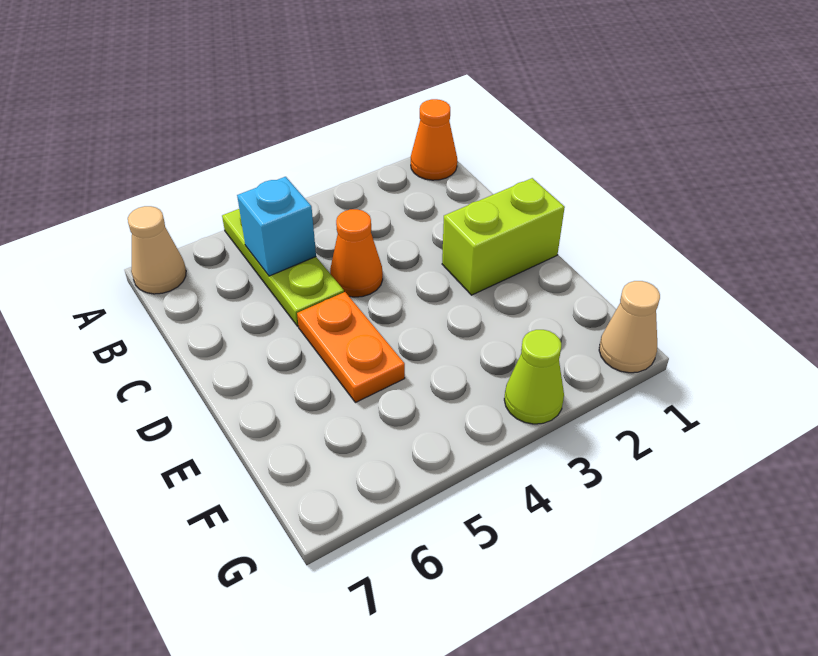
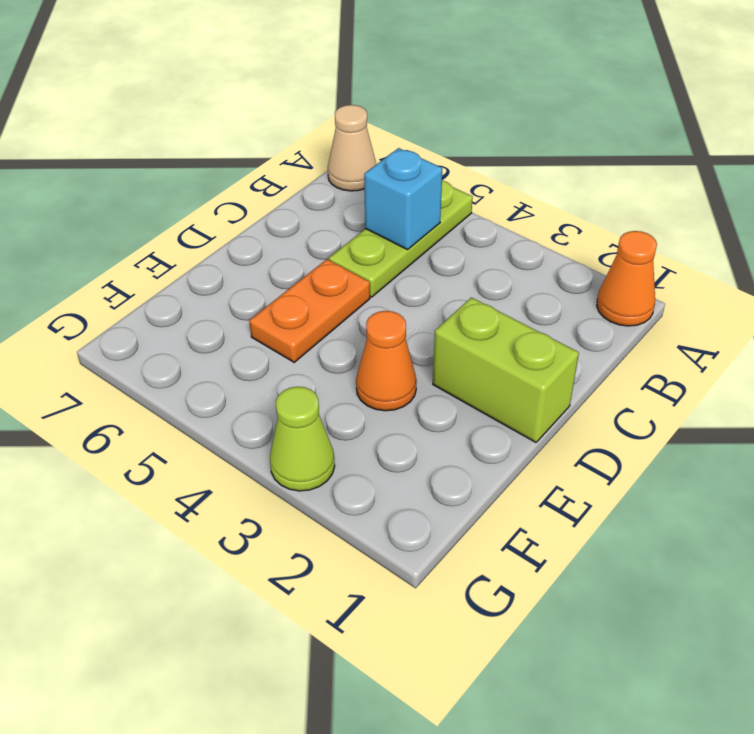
orange 1x1 cone [330,209,383,297] -> orange 1x1 cone moved to [356,311,417,411]
tan 1x1 cone [599,281,660,373] -> none

